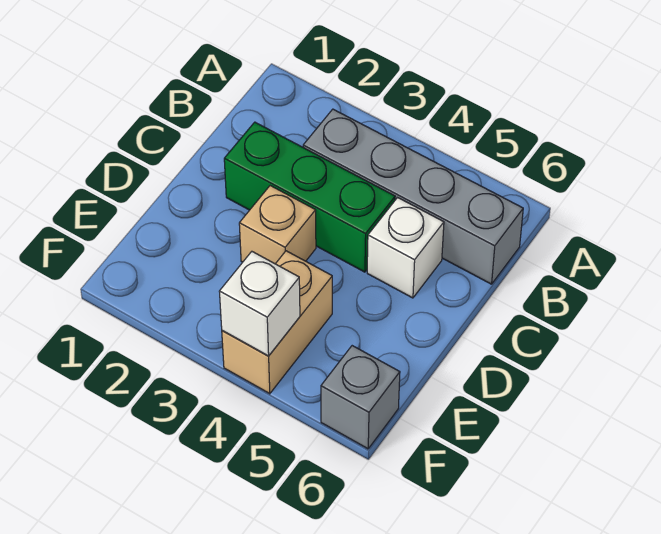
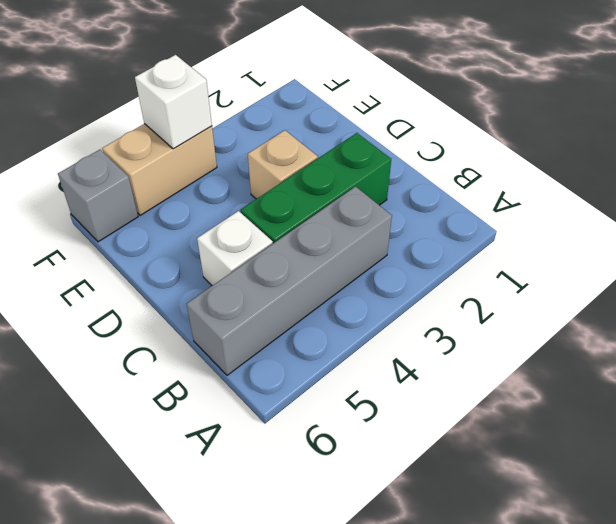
tan 1x2 brick [222,251,332,394] -> tan 1x2 brick turned to [102,124,217,216]

